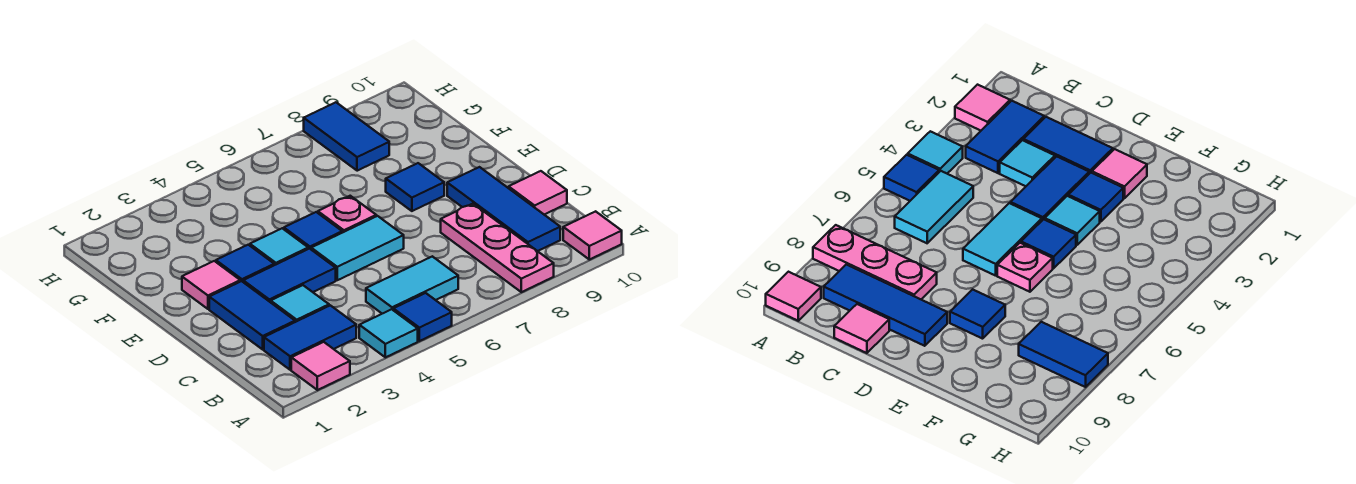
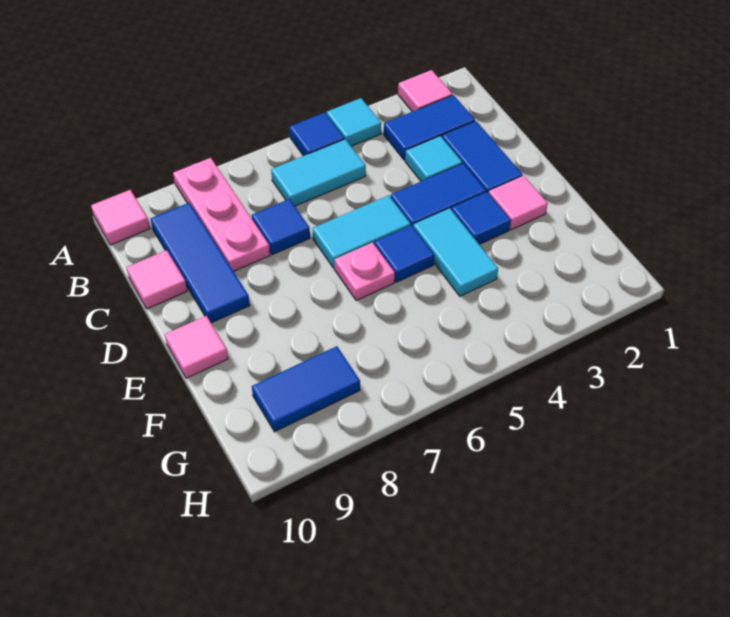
cyan 1x1 tile [250,228,308,265] -> cyan 1x2 tile [413,208,498,296]
blue 1x1 tile [386,163,444,211] -> blue 1x1 tile moved to [252,199,310,255]
none -> pink 1x1 tile [165,316,228,378]
blue 1x2 tile [304,102,389,171] -> blue 1x2 tile turned to [252,346,360,432]

